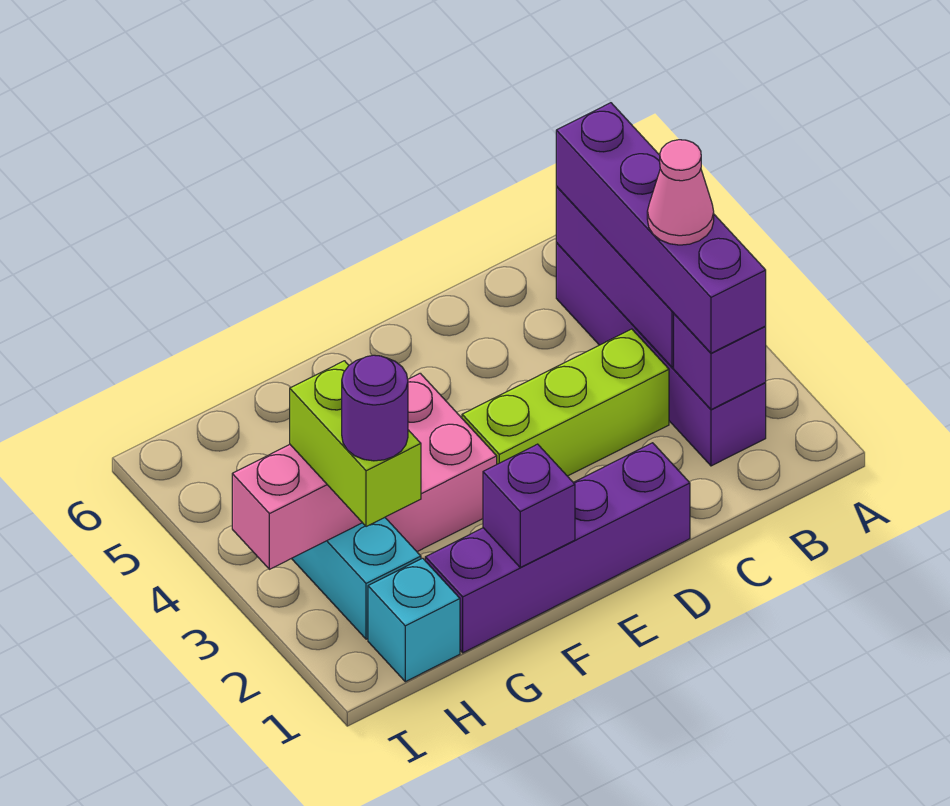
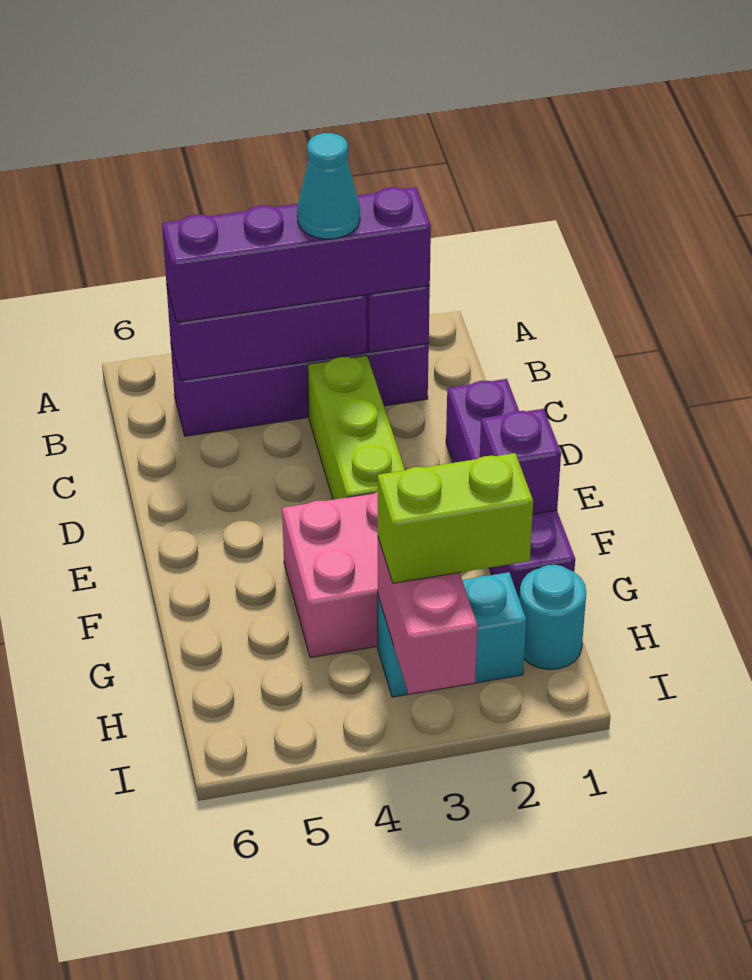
pink 1x1 cone [647,140,714,245] -> cyan 1x1 cone [297,133,360,239]
cyan 1x1 brick [368,558,460,682] -> cyan 1x1 round brick [519,565,586,669]
purple 1x1 round brick [342,355,408,461] -> none

